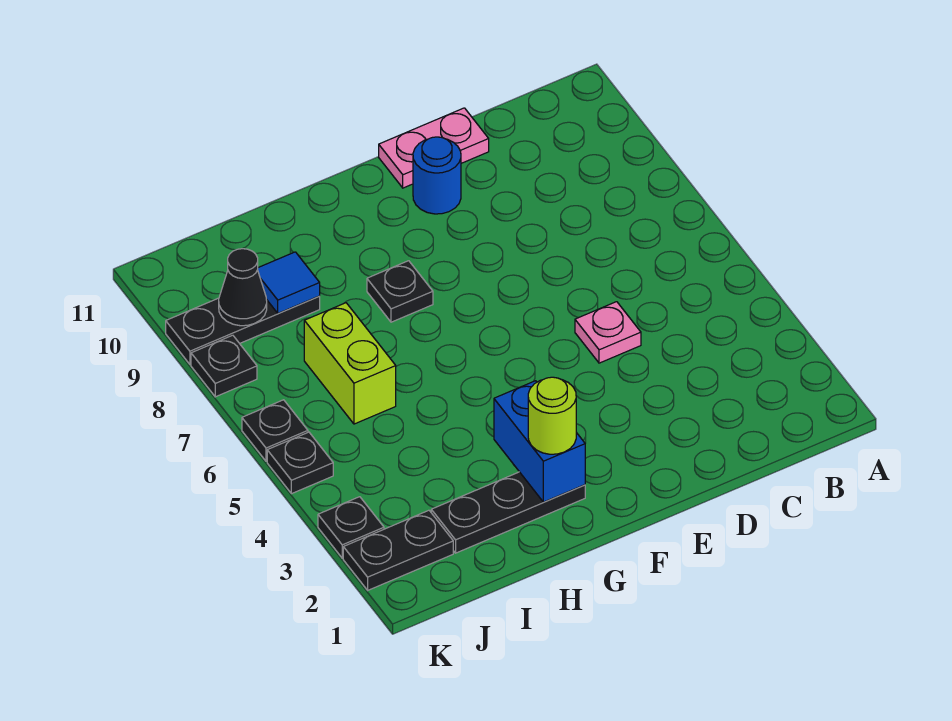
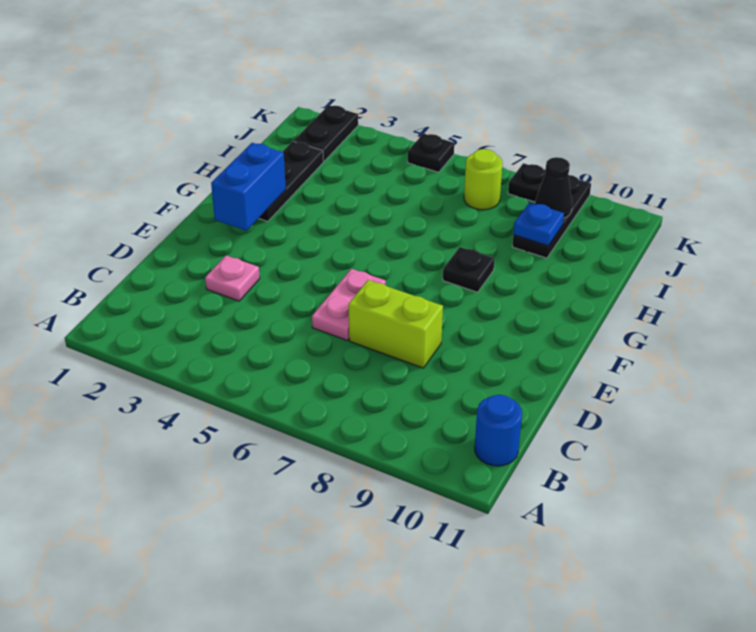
pink 1x1 plate [575,302,641,363] -> pink 1x1 plate moved to [205,255,260,301]
pink 1x2 plate [379,108,489,188] -> pink 1x2 plate moved to [312,269,386,340]
blue 1x1 round brick [413,137,461,214] -> blue 1x1 round brick moved to [475,395,522,466]
blue 1x2 brick [494,381,585,502] -> blue 1x2 brick turned to [211,143,286,231]
lime 1x1 round brick [528,377,576,454] -> lime 1x1 round brick moved to [464,149,502,210]
lime 1x2 brick [304,303,396,424] -> lime 1x2 brick moved to [349,280,443,368]
blue 1x1 tile [258,252,320,313] -> blue 1x1 plate [513,202,564,246]
black 1x1 plate [318,497,384,558] -> none
black 1x1 plate [242,400,308,461] -> none

